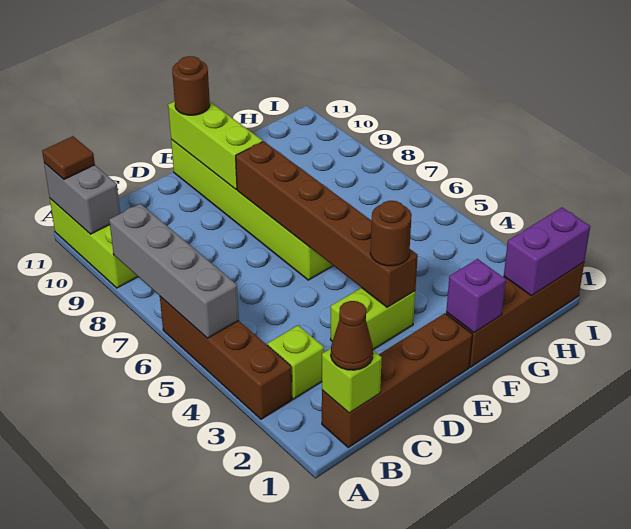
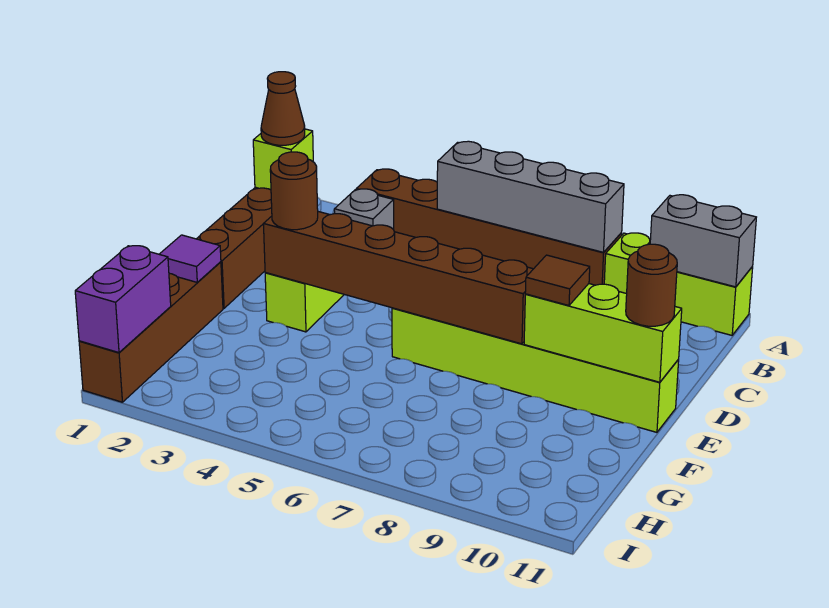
brown 1x4 brick [160,297,292,419] -> brown 1x6 brick [356,169,622,285]
brown 1x1 tile [42,136,95,179] -> brown 1x1 tile moved to [525,255,590,306]
lime 1x1 brick [268,325,324,399] -> grey 1x1 brick [334,189,394,230]
purple 1x1 brick [446,259,506,333] -> purple 1x1 tile [159,235,221,282]

